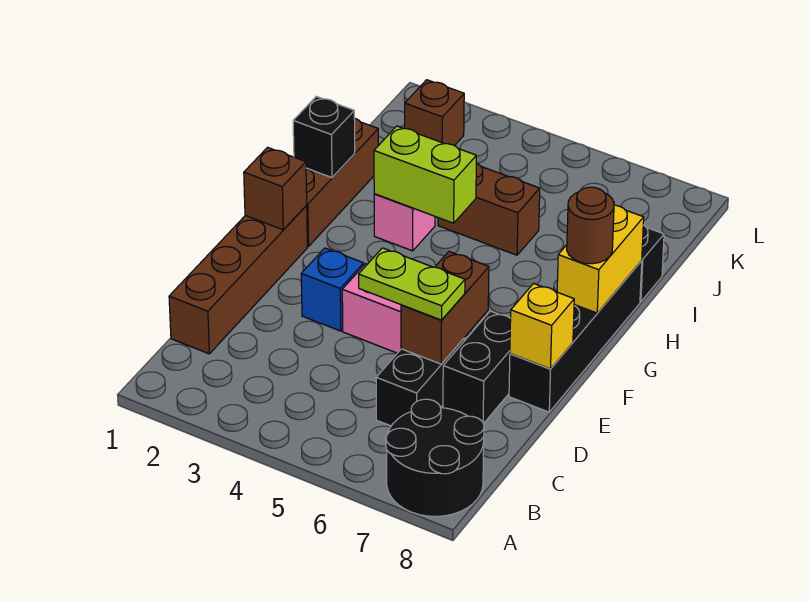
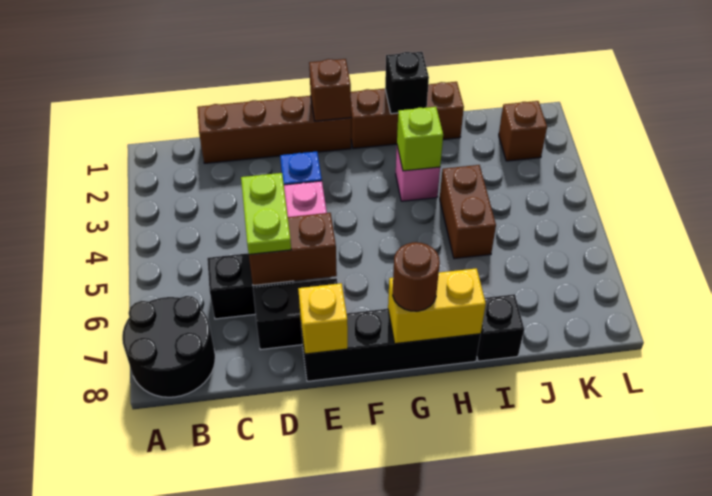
lime 1x2 brick [374,126,476,223] -> lime 1x1 brick [397,107,443,171]

